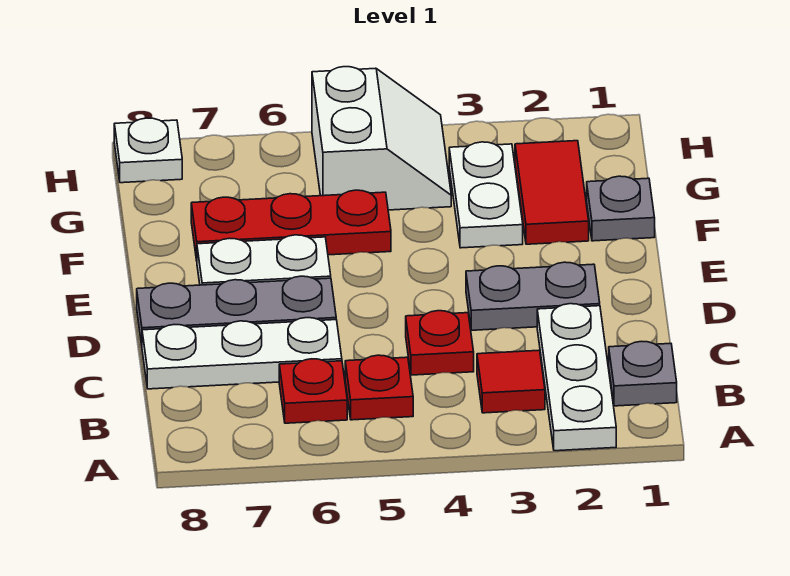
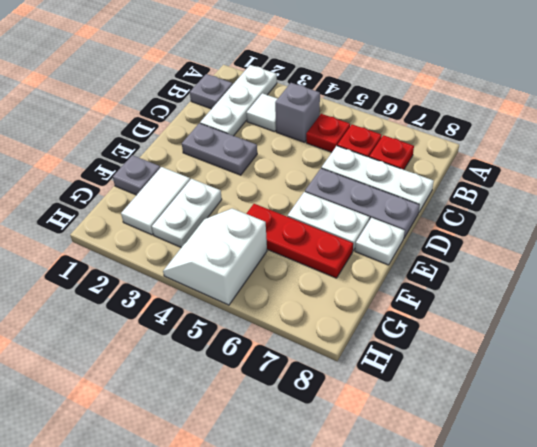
red 1x1 tile [477,350,545,413] -> white 1x1 tile [246,93,277,132]
none -> grey 1x1 brick [275,83,320,142]
red 1x1 plate [406,311,474,375] -> red 1x1 plate moved to [369,135,414,170]
red 1x2 tile [515,141,589,244] -> white 1x2 tile [121,167,190,235]
white 1x1 plate [114,118,182,183] -> white 1x1 plate moved to [355,218,405,265]

